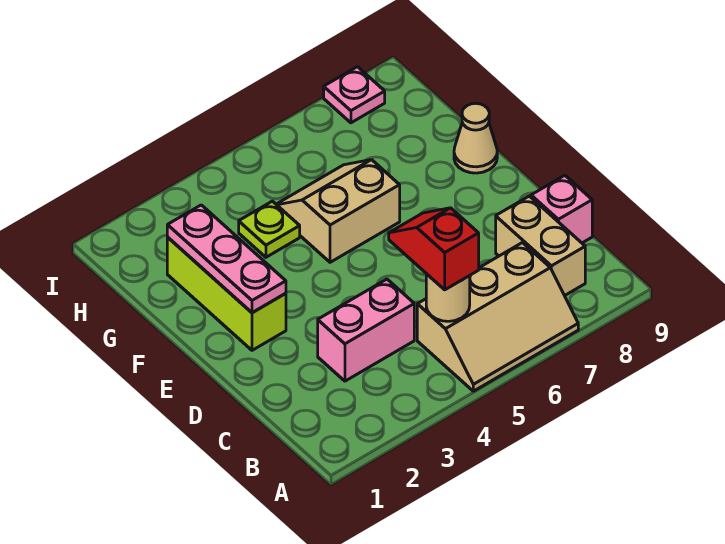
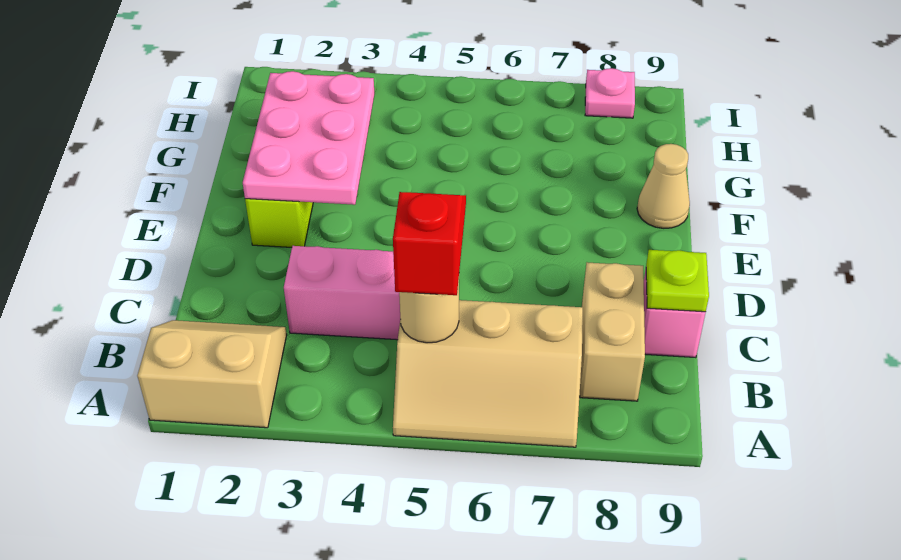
pink 1x3 plate [167,205,286,313] -> pink 2x3 plate [243,71,375,205]
tan 2x2 slope [276,160,400,262] -> tan 2x2 slope moved to [137,320,287,428]
lime 1x1 plate [239,201,300,257] -> lime 1x1 plate moved to [646,250,709,312]

